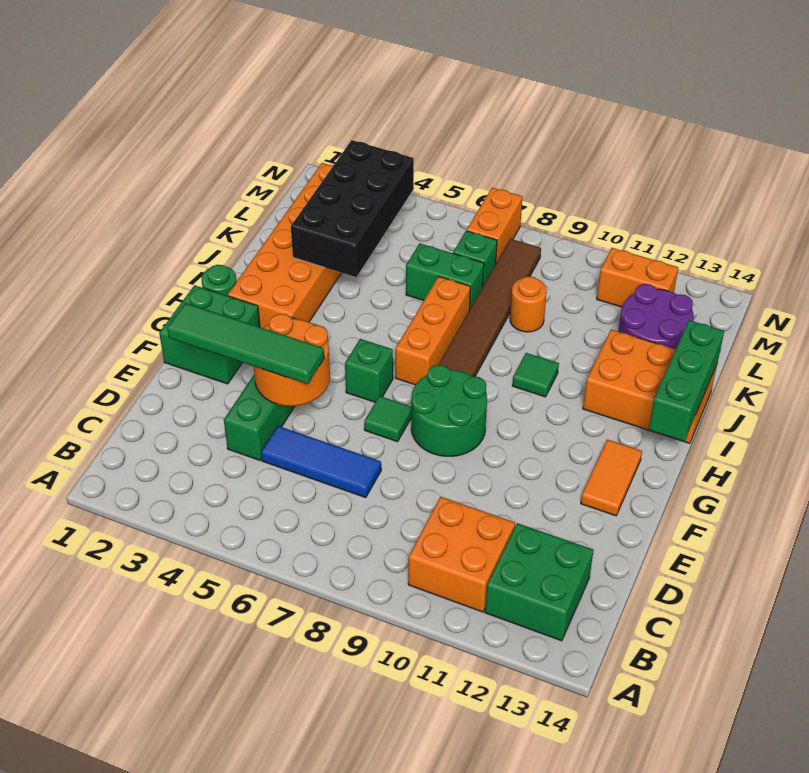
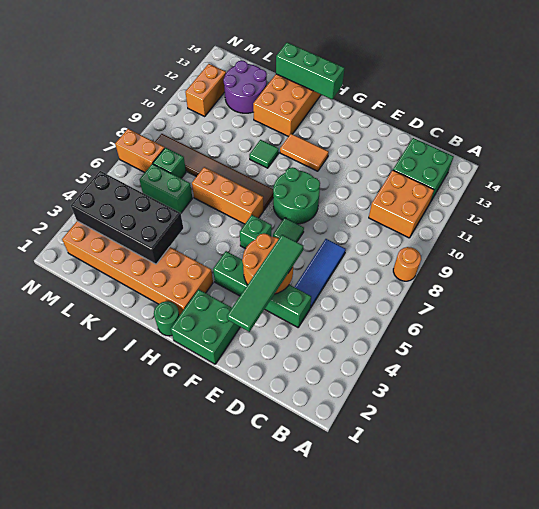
orange 1x2 tile [581,440,642,516] -> orange 1x2 tile moved to [280,134,329,171]
green 1x2 brick [406,244,484,308] -> green 1x2 brick turned to [140,164,192,213]
orange 1x1 round brick [510,276,547,332] -> orange 1x1 round brick moved to [393,247,421,281]

